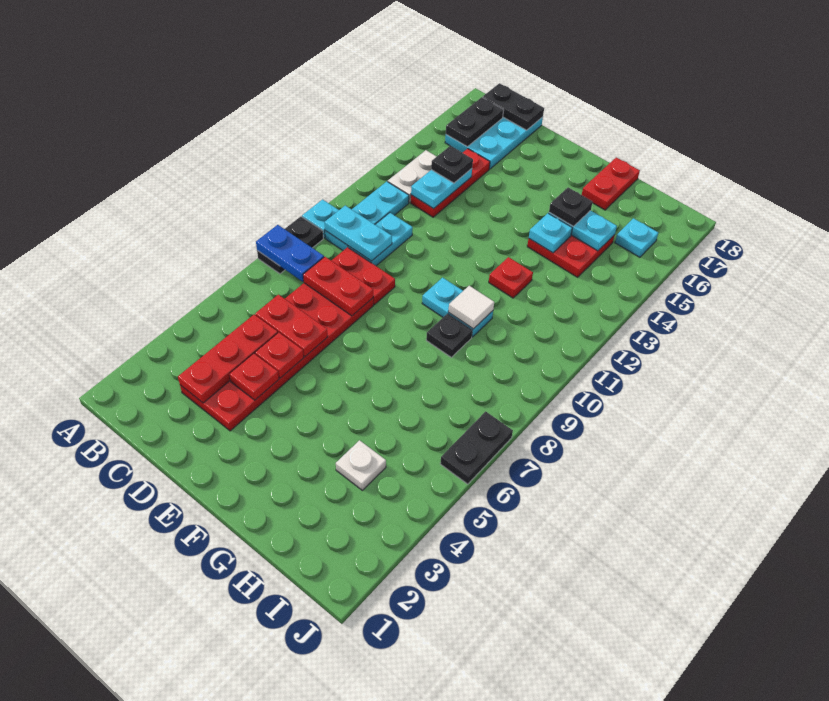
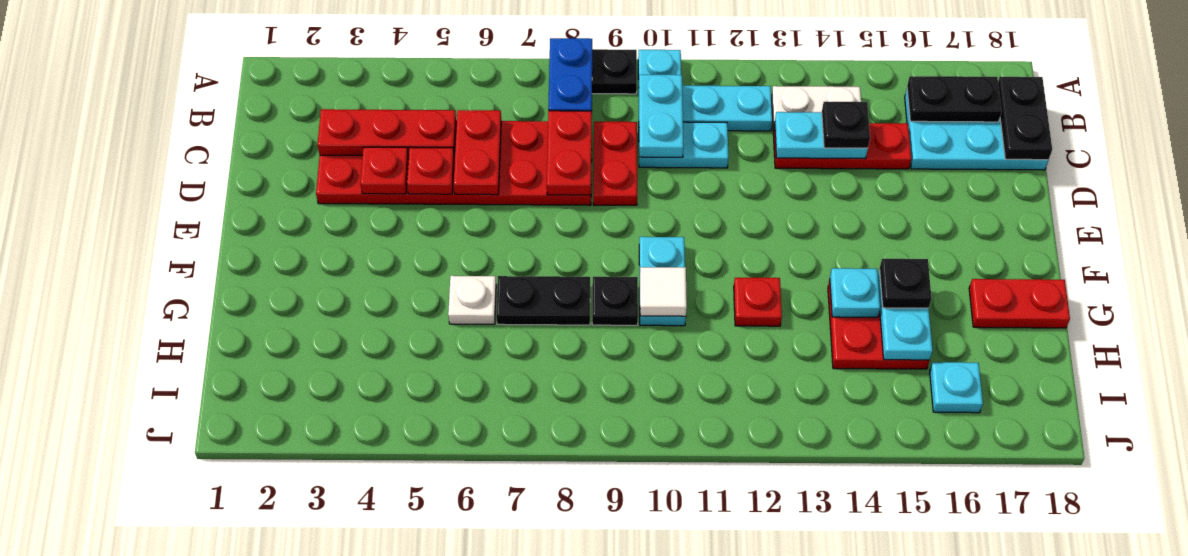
white 1x1 plate [336,440,386,490] -> white 1x1 plate moved to [448,276,496,324]
black 1x2 plate [440,411,513,484] -> black 1x2 plate moved to [496,276,590,325]

